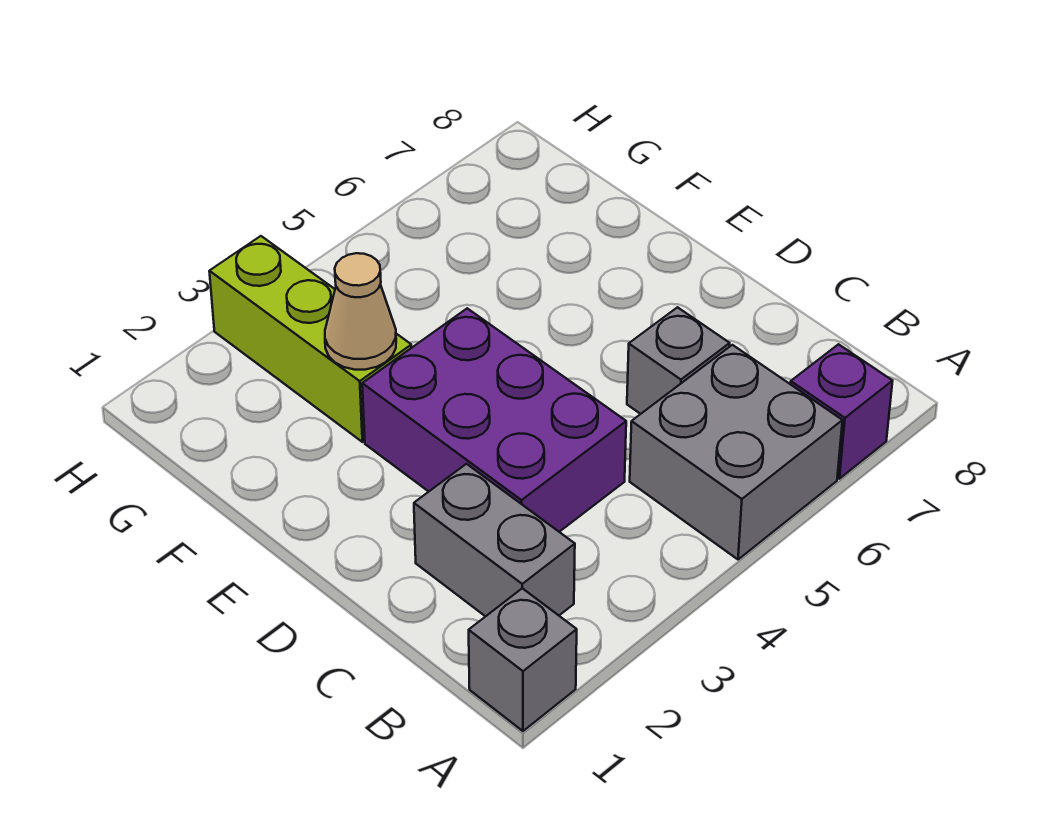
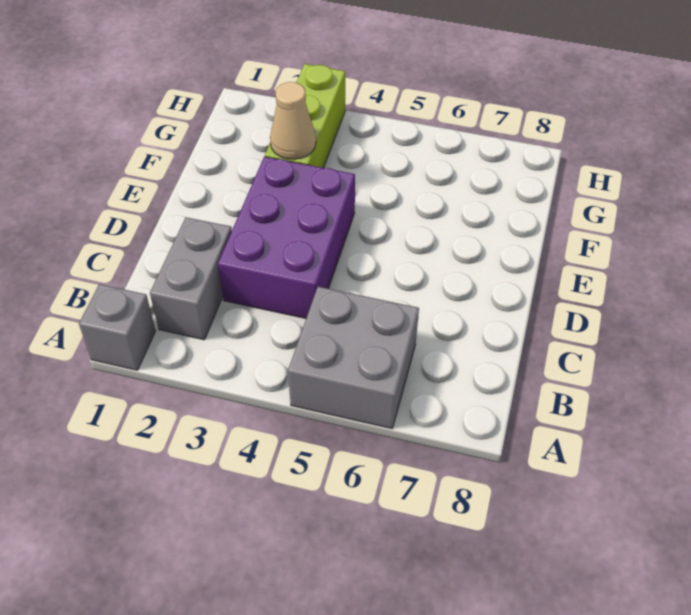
purple 1x1 brick [791,344,893,479] -> none
grey 1x1 brick [627,307,730,414] -> none

